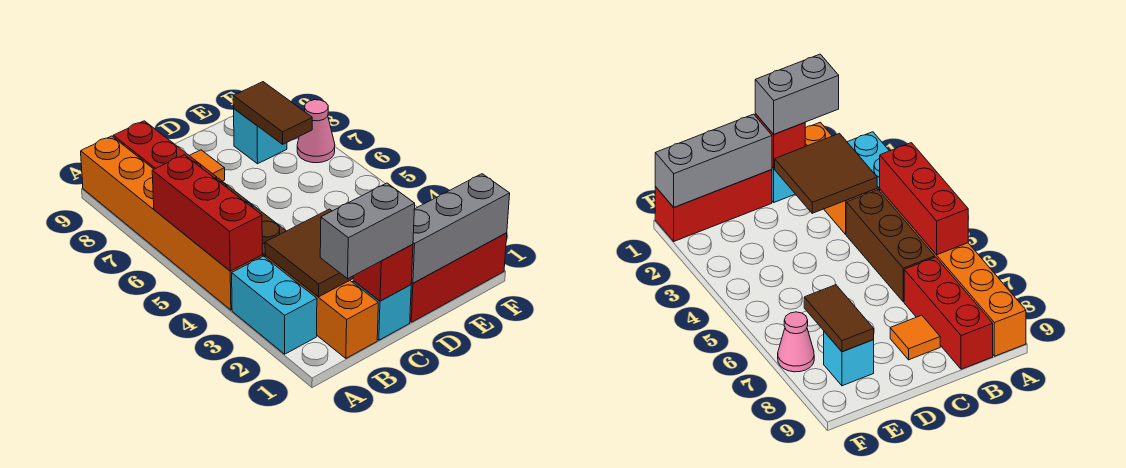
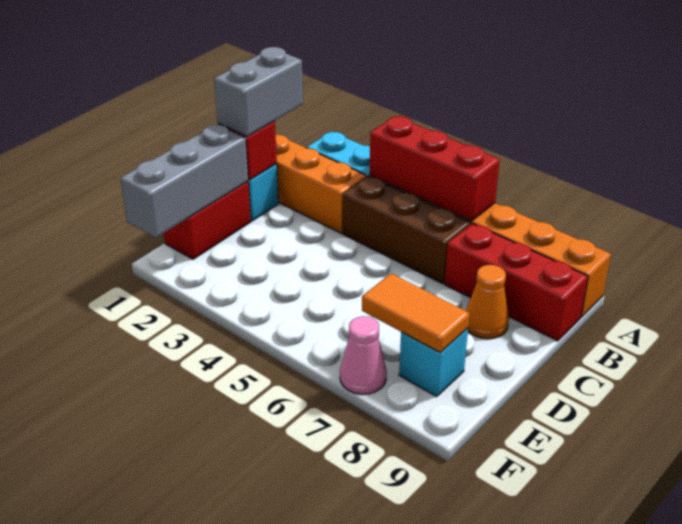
brown 2x2 tile [265,209,353,297] -> none
orange 1x1 tile [190,150,225,181] -> orange 1x1 cone [466,265,509,339]
red 1x3 brick [410,233,507,322] -> red 1x2 brick [164,181,251,259]
brown 1x2 tile [233,82,312,144] -> orange 1x2 tile [362,273,470,352]

